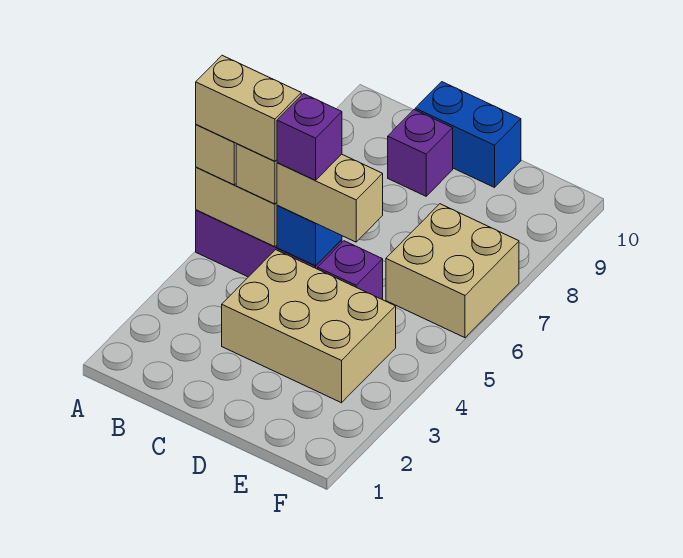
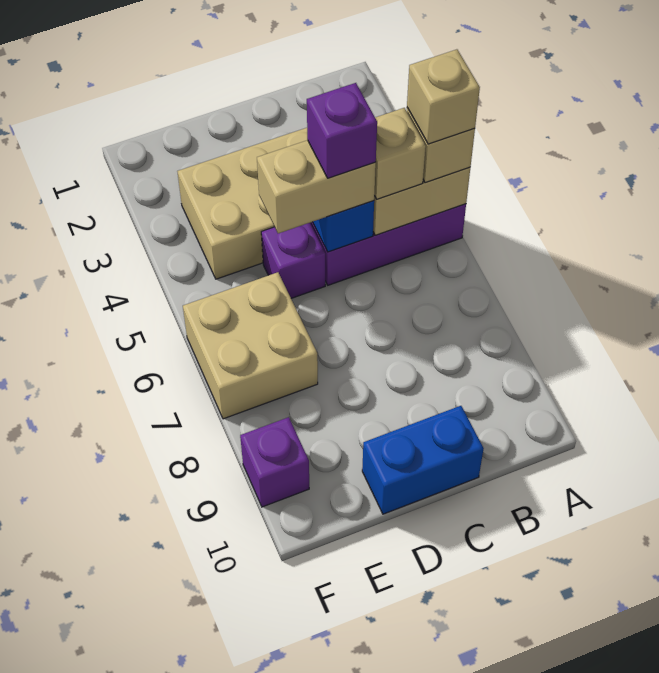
tan 1x2 brick [196,55,301,161] -> tan 1x1 brick [407,49,480,144]
purple 1x1 brick [388,110,453,196] -> purple 1x1 brick moved to [240,417,309,507]

